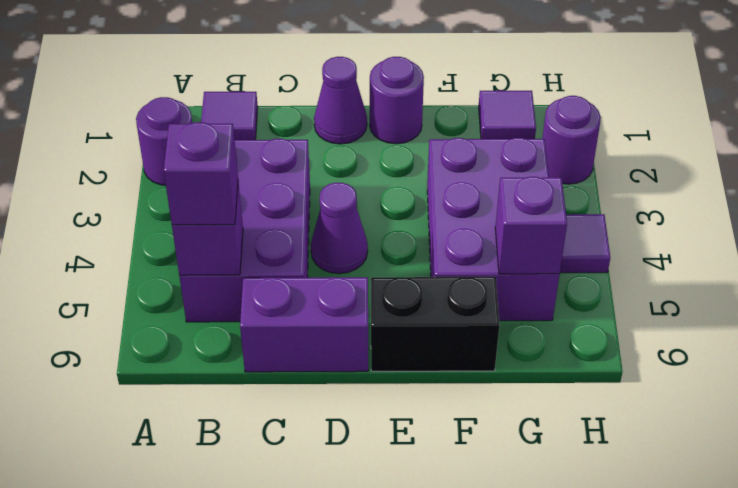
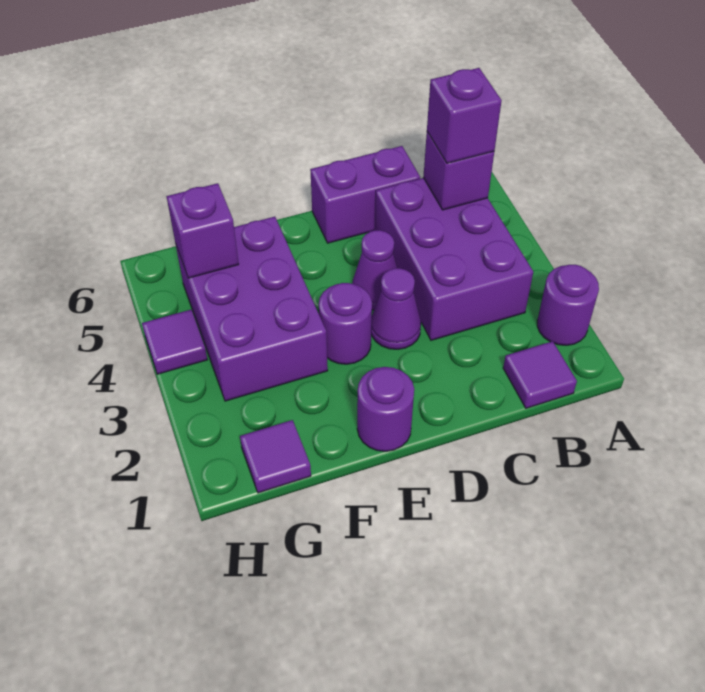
purple 1x1 cone [314,57,367,144] -> purple 1x1 cone moved to [371,268,421,349]
black 1x2 brick [371,277,500,371] -> none
purple 1x1 round brick [542,96,601,184] -> purple 1x1 round brick moved to [319,283,372,364]

